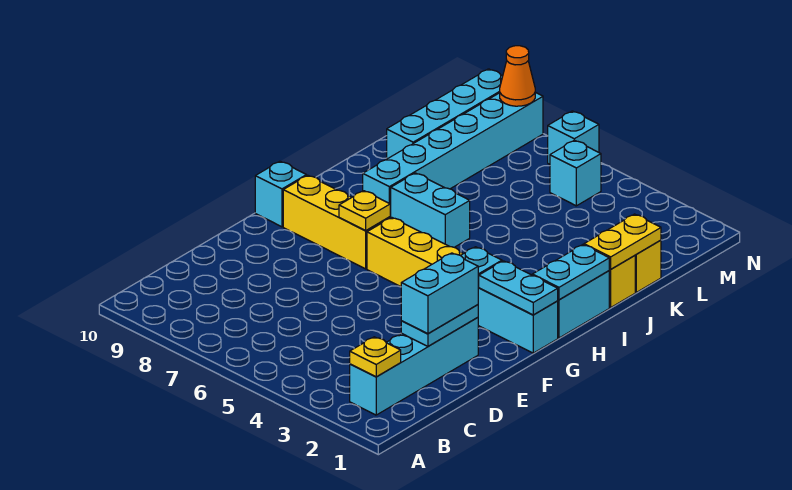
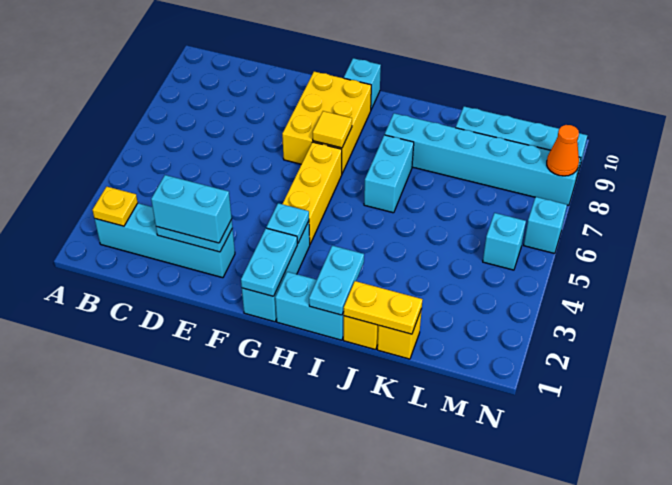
yellow 1x3 brick [283,175,390,269] -> yellow 2x3 brick [282,72,371,173]
yellow 1x1 plate [339,191,390,230] -> yellow 1x1 tile [313,111,352,148]
cyan 1x2 plate [532,245,609,300] -> cyan 1x2 plate turned to [309,246,364,315]

